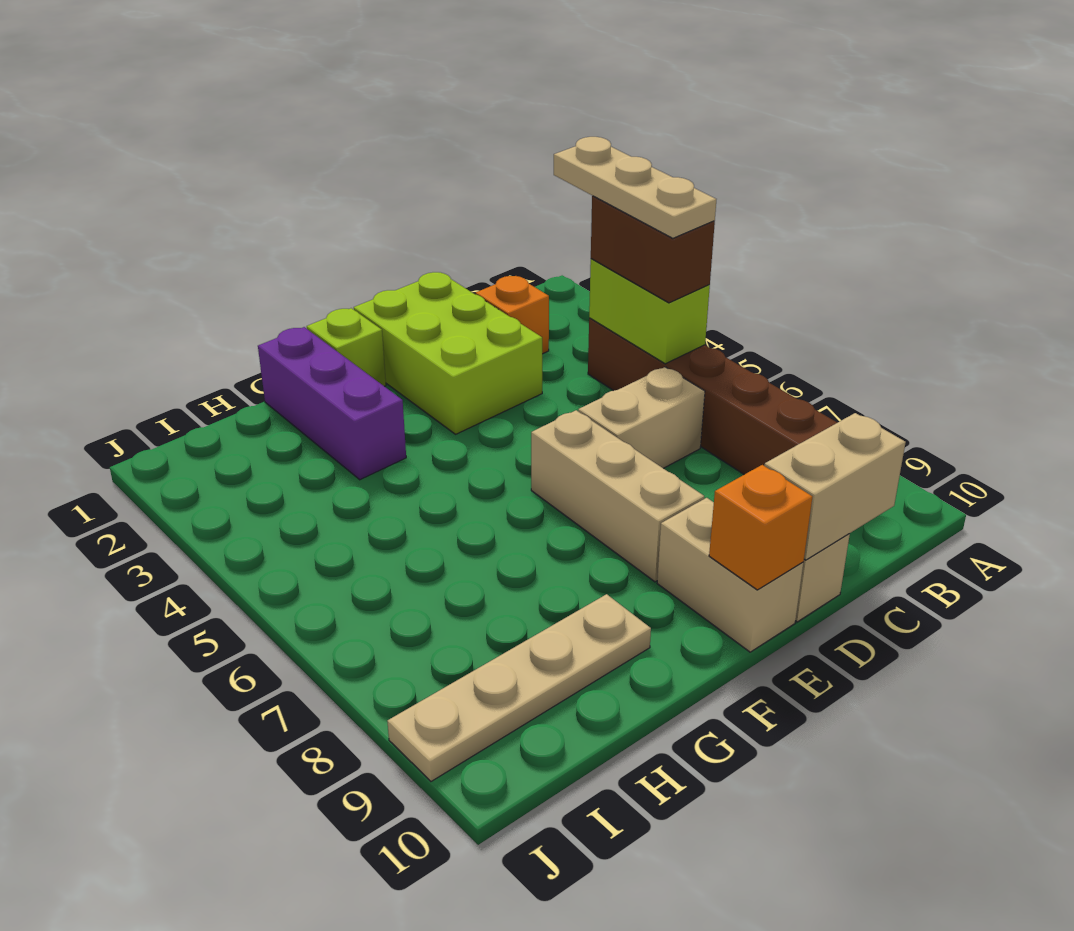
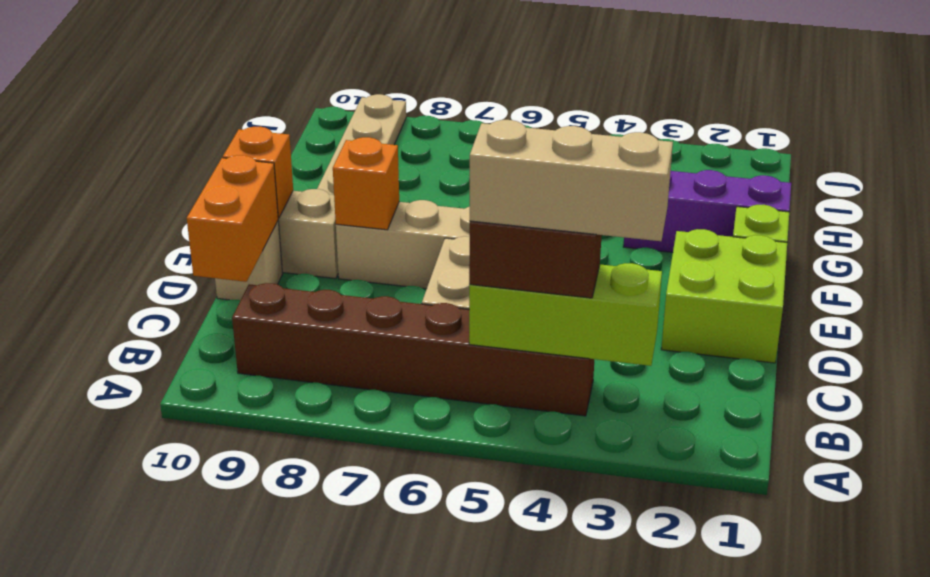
tan 1x3 plate [554,137,716,238] -> tan 1x3 brick [470,120,673,241]
lime 1x2 brick [589,259,710,364] -> lime 1x3 brick [469,263,662,366]
orange 1x1 brick [476,276,549,354] -> orange 1x1 brick moved to [333,137,399,230]
tan 1x2 brick [764,413,906,560] -> orange 1x2 brick [187,155,278,282]
lime 2x3 brick [354,272,542,434] -> lime 2x2 brick [661,229,787,363]

